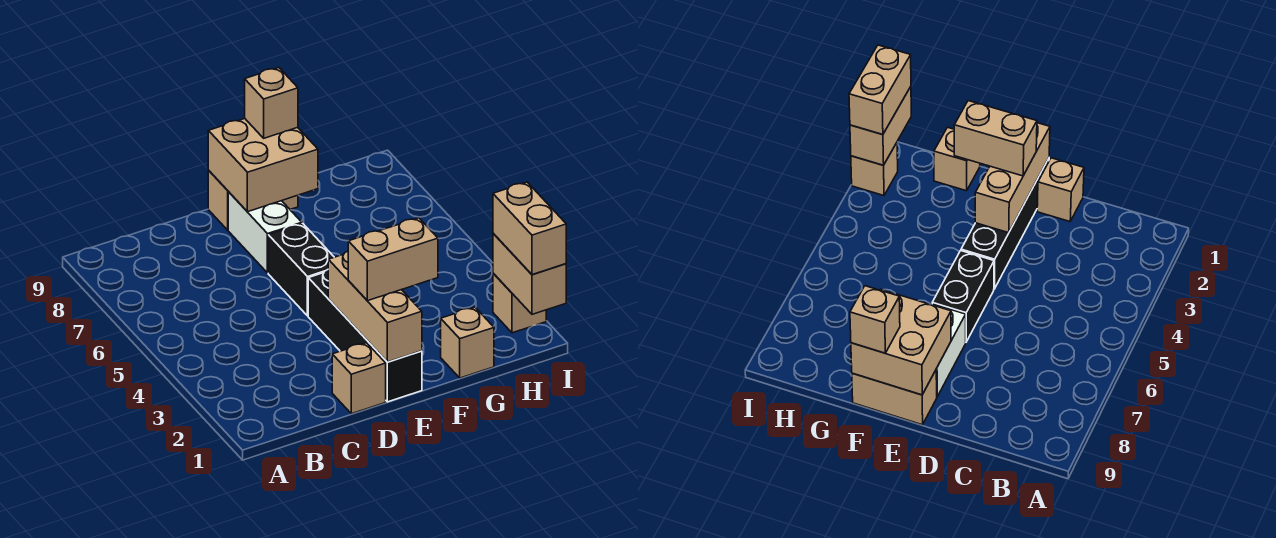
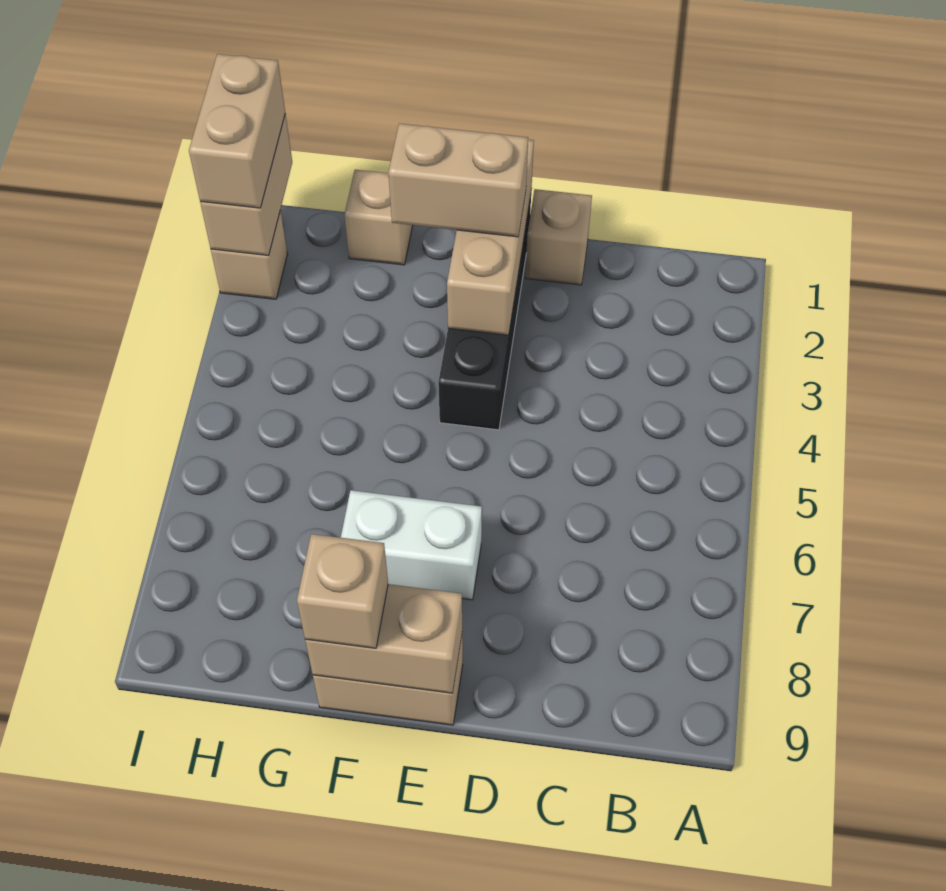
black 1x2 brick [268,224,334,316] -> none
white 1x2 brick [228,192,302,273] -> white 1x2 brick turned to [341,490,482,600]
tan 2x2 brick [208,119,318,212] -> tan 1x2 brick [305,584,462,693]

